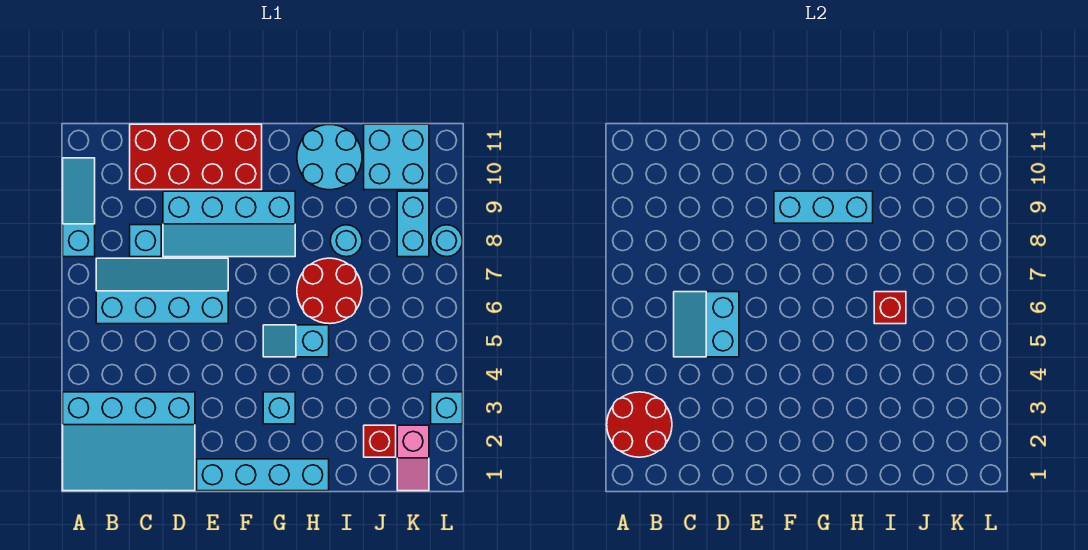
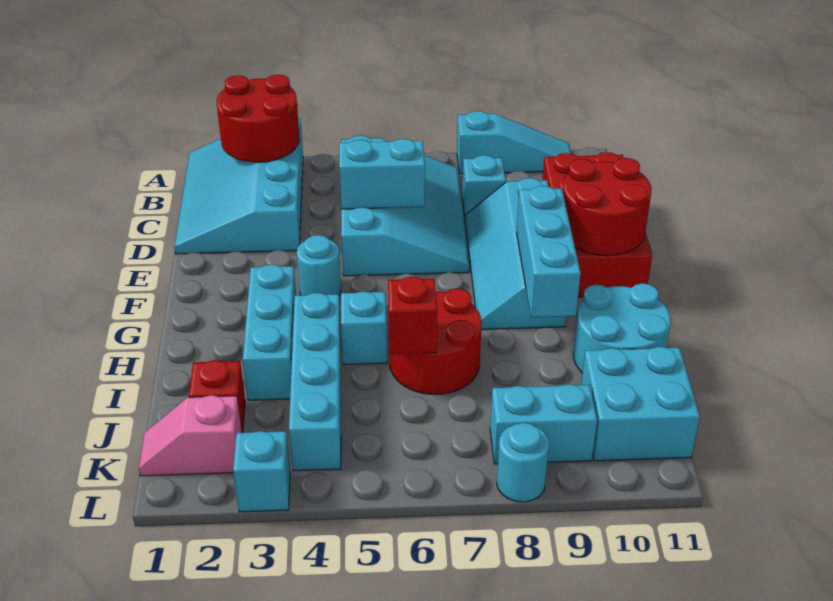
cyan 2x4 slope [96,258,228,324] -> cyan 3x4 slope [341,135,469,276]
cyan 1x4 brick [197,459,329,491] -> cyan 1x4 brick moved to [289,293,341,471]
none -> red 2x2 round brick [563,158,652,256]
cyan 1x1 brick [263,392,295,424] -> cyan 1x3 brick [243,264,296,400]
cyan 1x1 round brick [330,225,362,257] -> cyan 1x1 round brick moved to [297,235,341,295]

